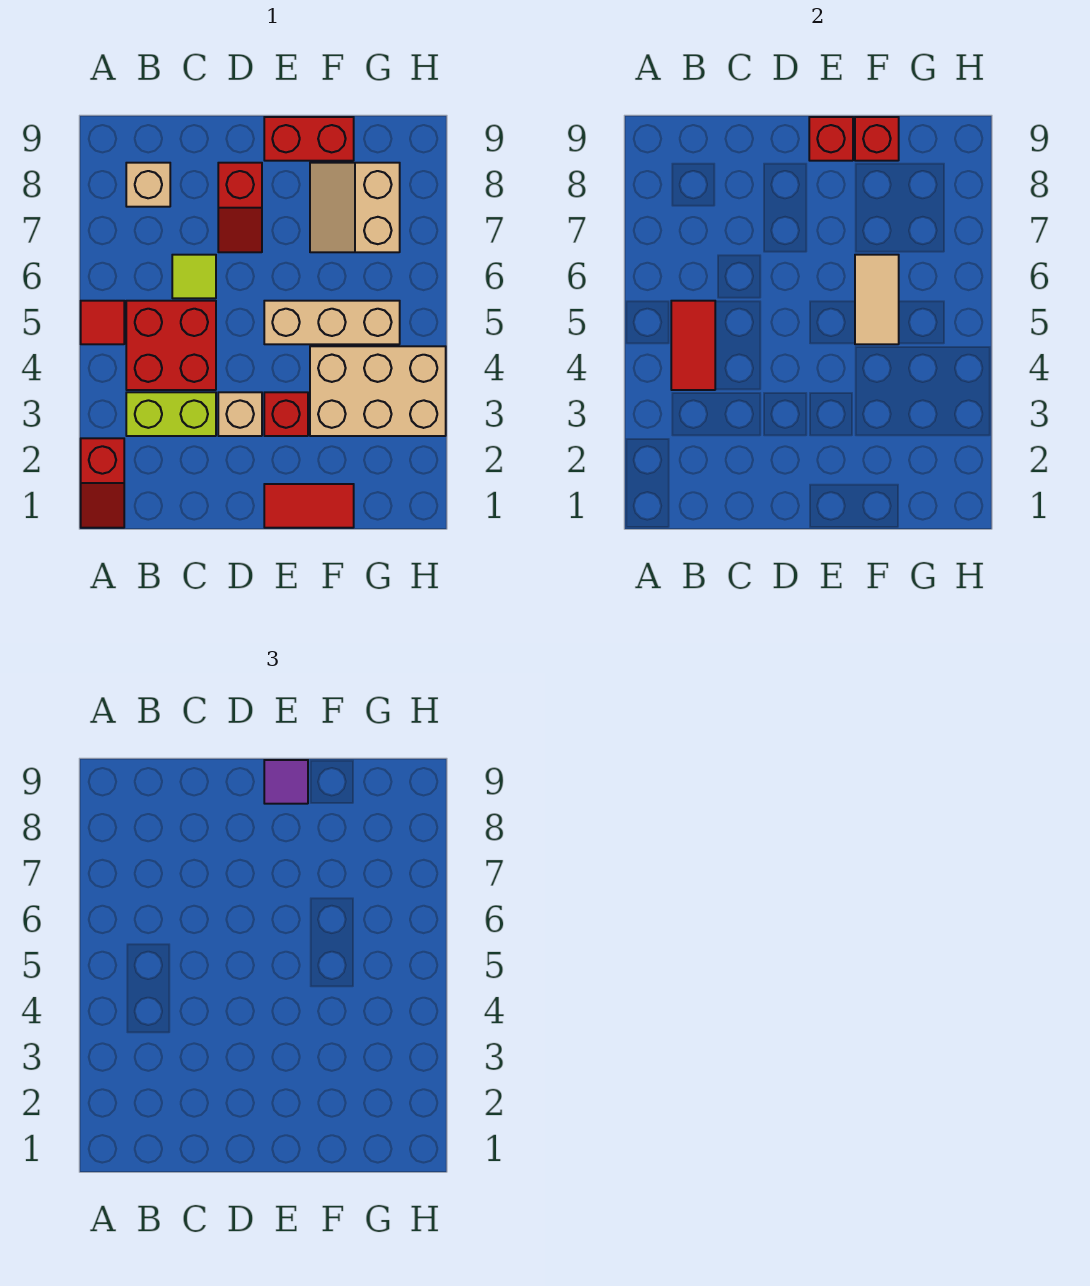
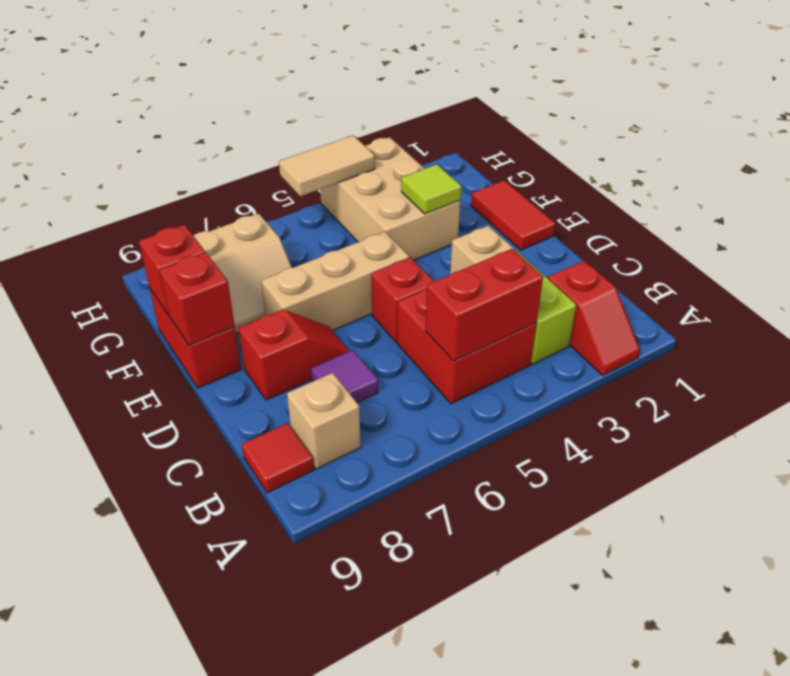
red 1x2 slope [81,438,124,528] -> red 1x2 slope turned to [548,261,640,375]
red 1x1 tile [81,301,124,344] -> red 1x1 tile moved to [242,423,314,493]
red 1x2 tile [671,301,715,390] -> red 1x2 brick [425,249,543,361]
lime 1x1 tile [172,255,216,298] -> lime 1x1 tile moved to [401,164,461,214]
red 1x1 brick [264,392,308,436] -> red 1x1 brick moved to [371,257,434,342]
tan 1x3 brick [264,301,400,344] -> tan 1x3 brick turned to [261,232,409,331]
purple 1x1 tile [264,760,308,804] -> purple 1x1 tile moved to [311,350,378,402]
tan 1x2 tile [855,255,899,344] -> tan 1x2 tile moved to [279,135,375,196]

